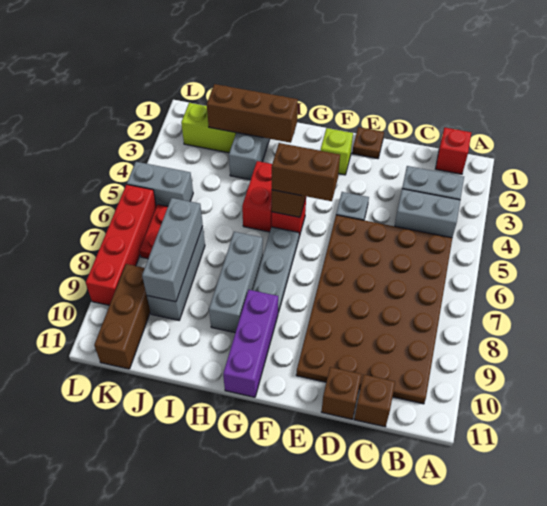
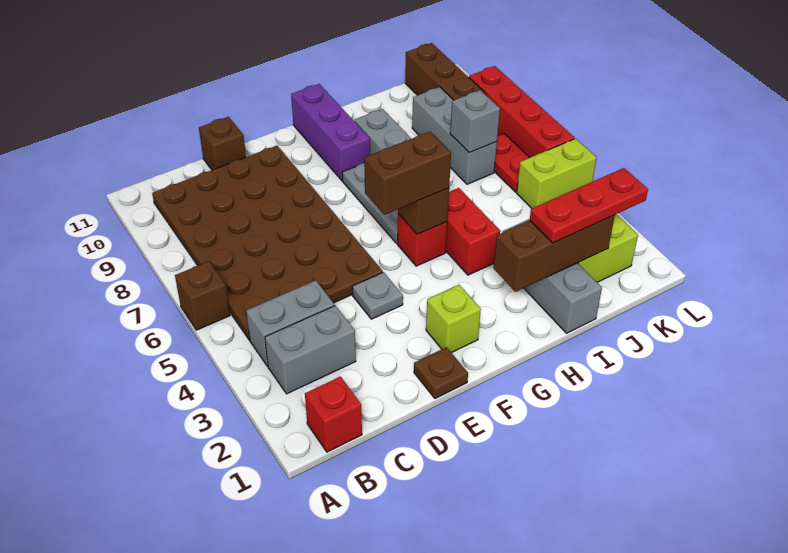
brown 1x1 brick [354,375,395,427] -> brown 1x1 brick moved to [175,261,230,330]
none -> red 1x3 plate [530,168,648,243]
grey 1x3 brick [142,198,203,302] -> grey 1x1 brick [450,90,500,153]
grey 1x2 brick [127,162,193,206] -> lime 1x2 brick [517,139,597,208]

